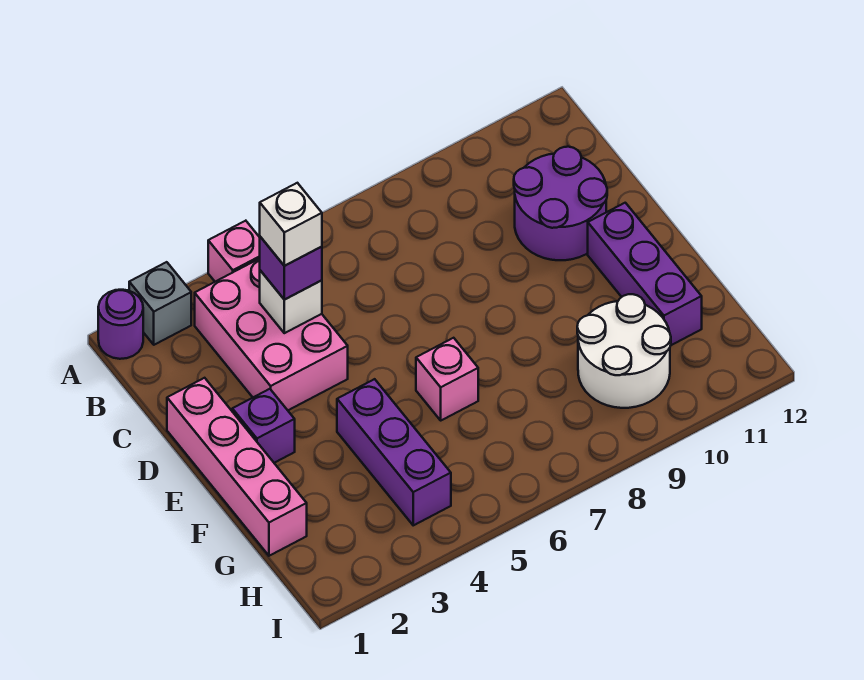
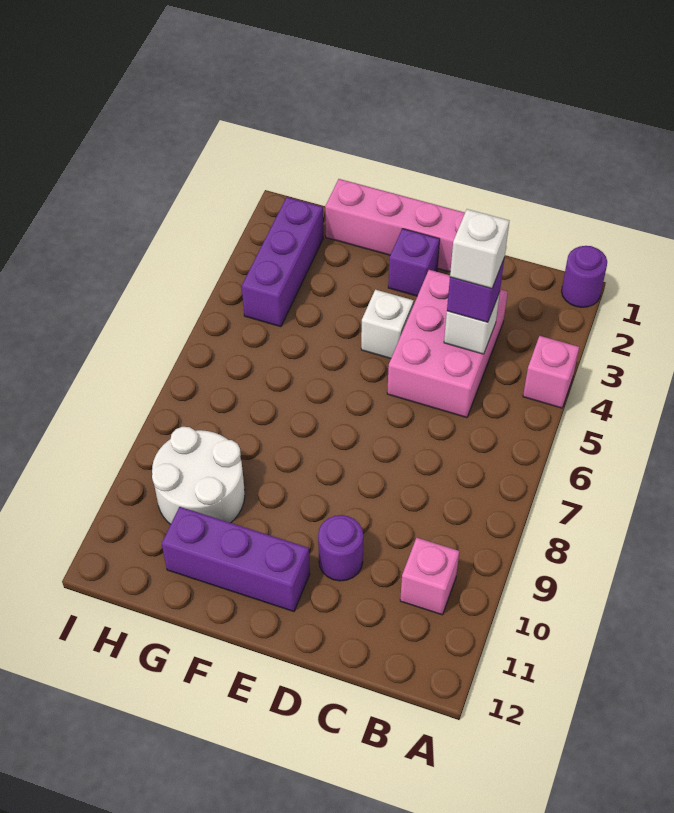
grey 1x1 brick [129,262,191,345] -> none
pink 2x3 brick [195,259,348,410] -> pink 2x3 brick turned to [387,270,508,418]
purple 2x2 round brick [514,147,607,260] -> purple 1x1 round brick [318,515,363,581]
none -> white 1x1 brick [361,290,414,359]
purple 1x3 brick [337,379,451,525] -> purple 1x3 brick turned to [242,197,323,327]
pink 1x1 brick [416,338,478,420] -> pink 1x1 brick moved to [400,538,459,615]

